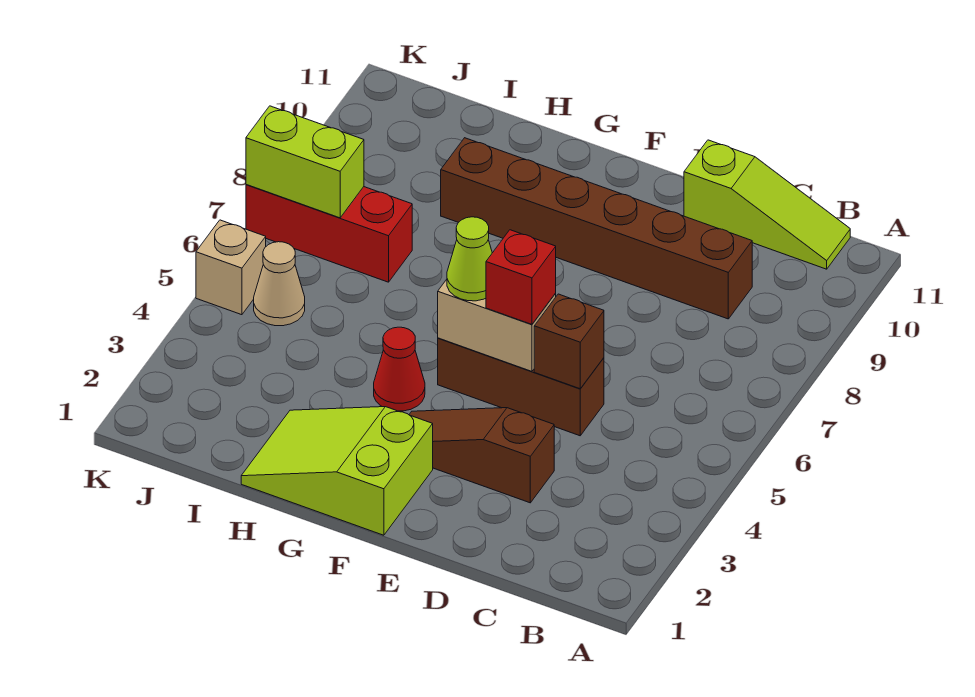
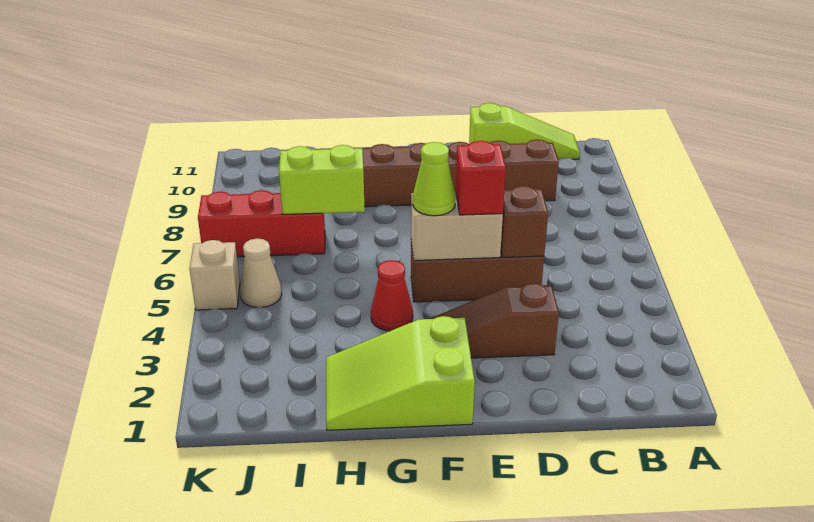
lime 1x2 brick [246,106,364,218] -> lime 1x2 brick moved to [279,145,365,214]

